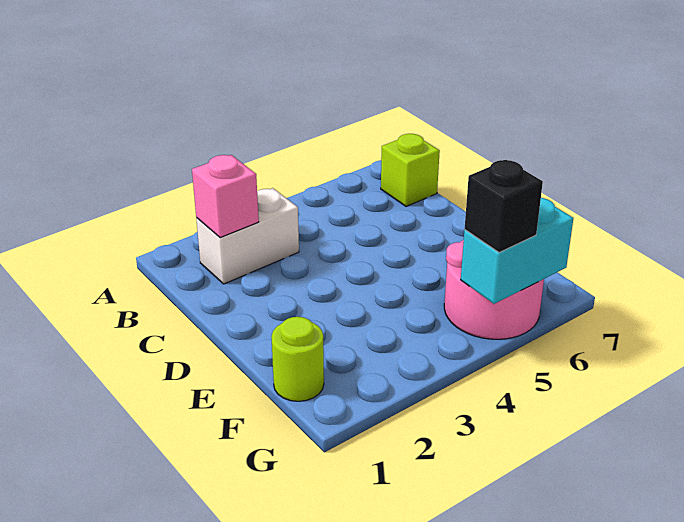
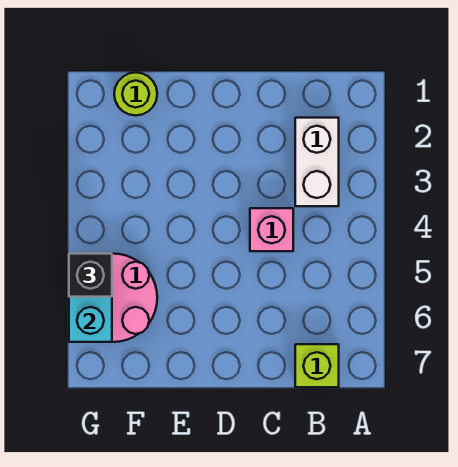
pink 1x1 brick [192,155,259,238] -> pink 1x1 brick moved to [250,208,293,251]

